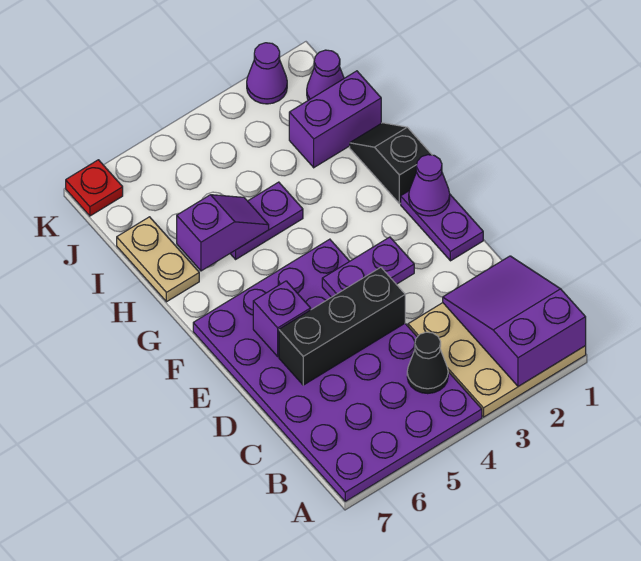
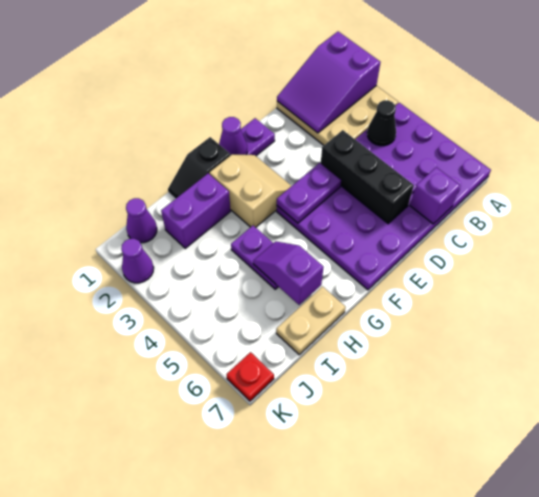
purple 1x2 plate [322,237,414,297] -> purple 1x2 plate turned to [277,163,341,223]
purple 1x1 brick [253,281,311,356] -> purple 1x1 brick moved to [410,167,460,224]
none -> tan 2x2 slope [209,154,291,227]
purple 1x2 brick [289,71,381,168] -> purple 1x2 brick turned to [161,173,231,248]

